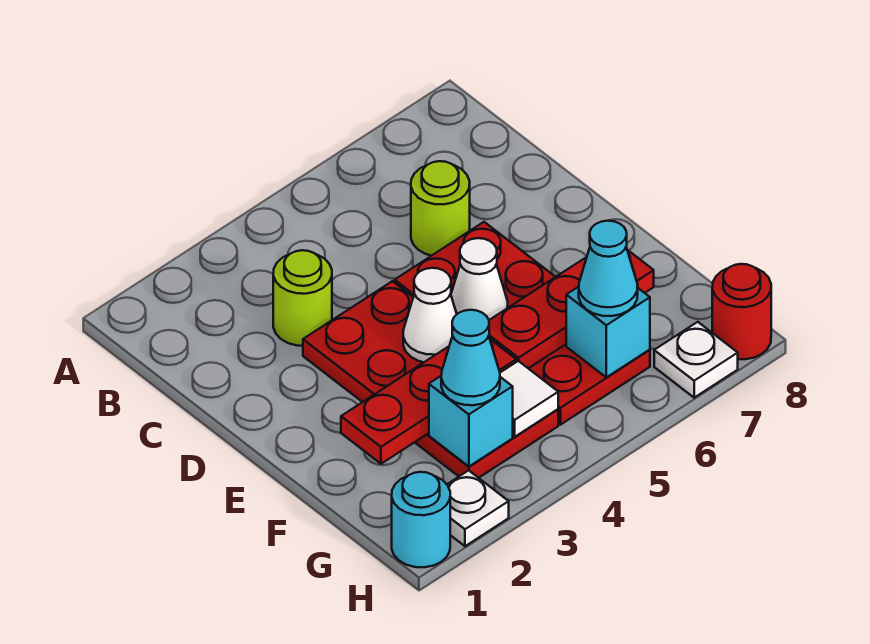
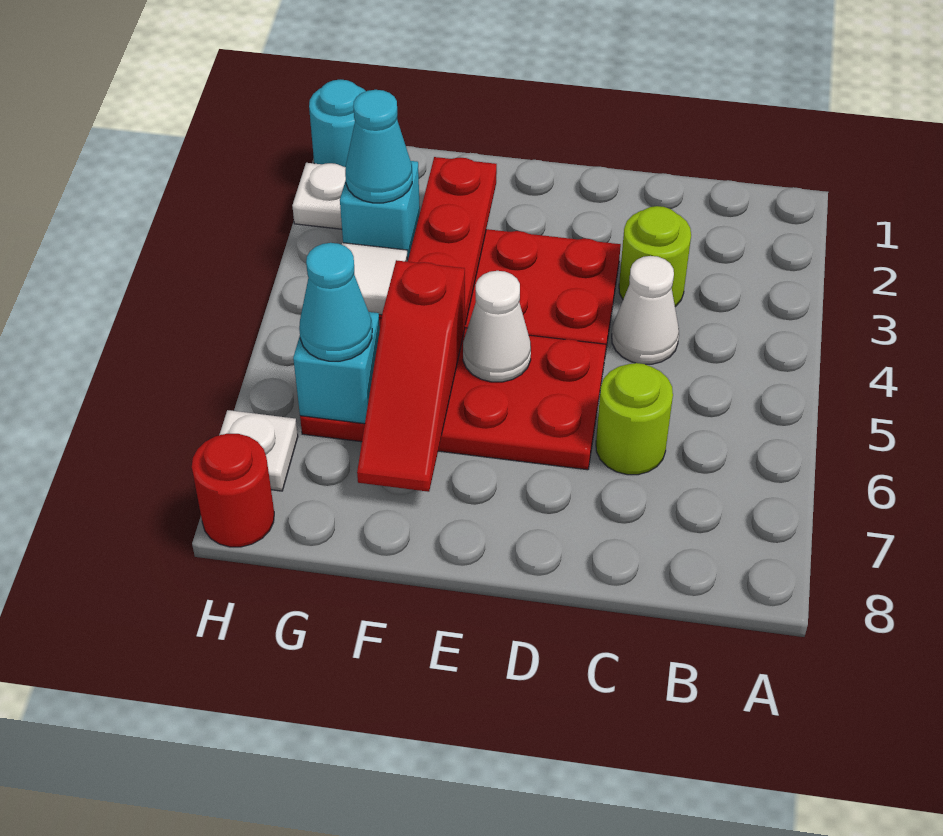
white 1x1 cone [403,268,457,362] -> white 1x1 cone moved to [612,256,679,364]
red 1x3 plate [489,250,654,368] -> red 1x3 slope [357,260,465,492]

